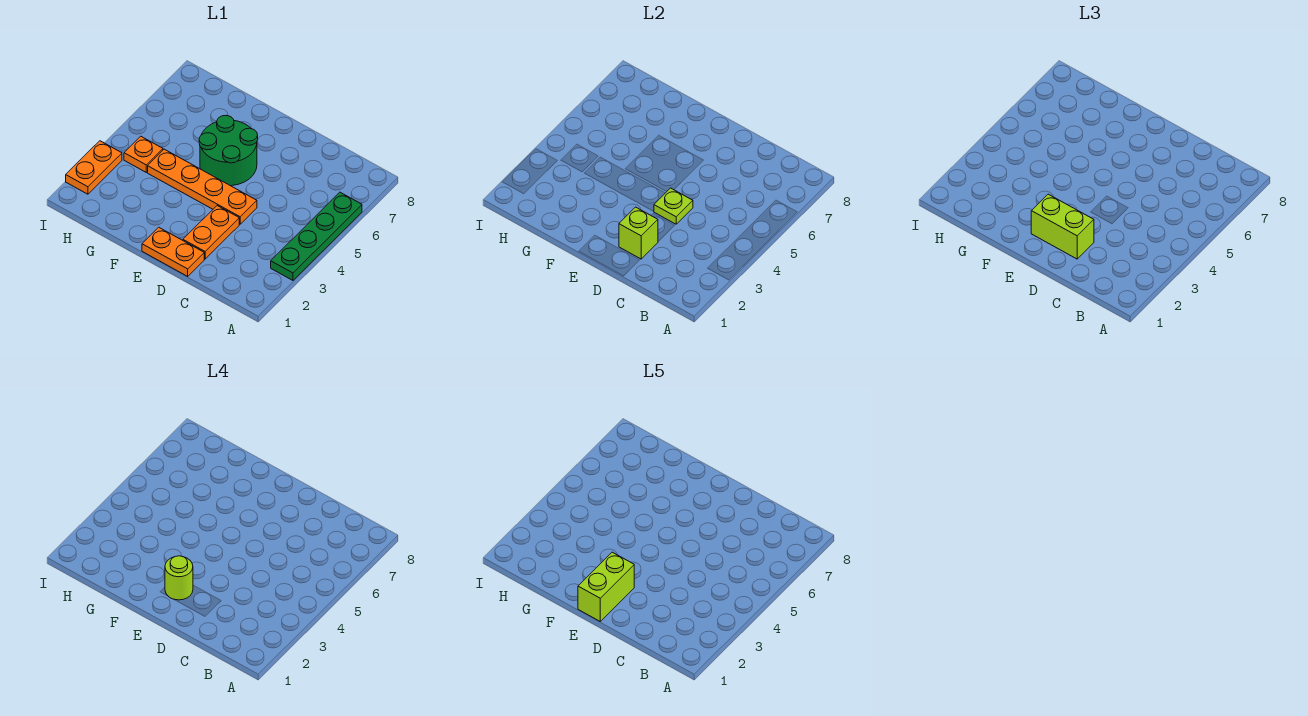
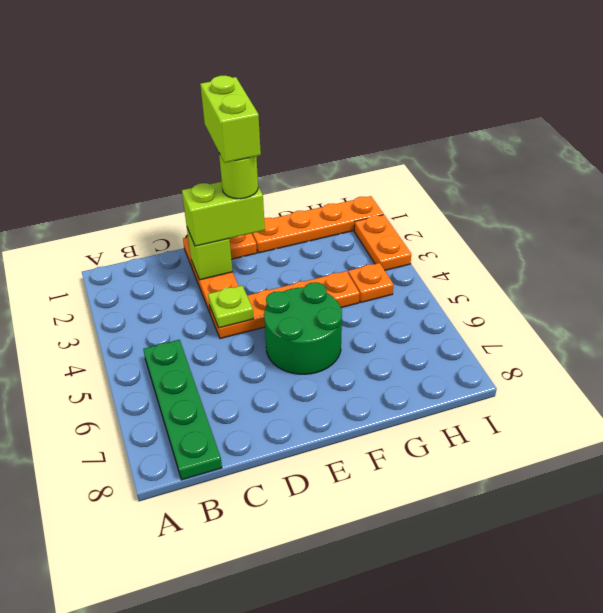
green 1x4 plate [271,192,362,280] -> green 1x4 plate moved to [143,340,222,480]
none -> orange 1x4 plate [252,196,383,253]

